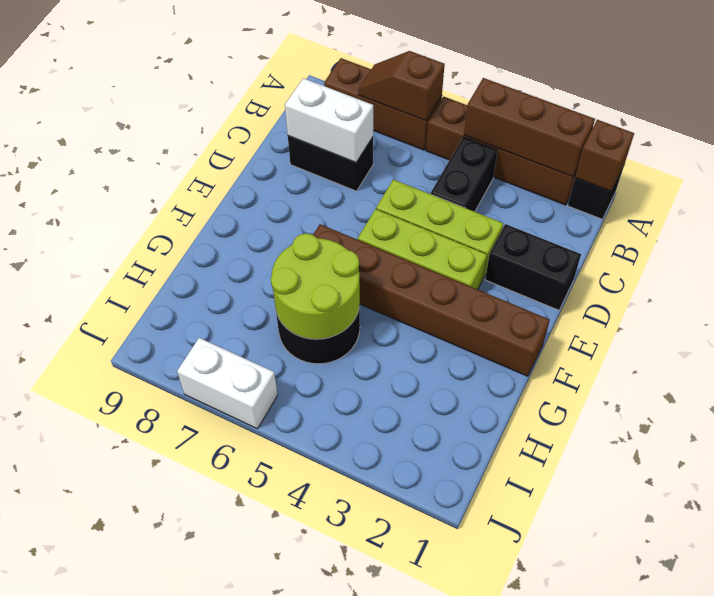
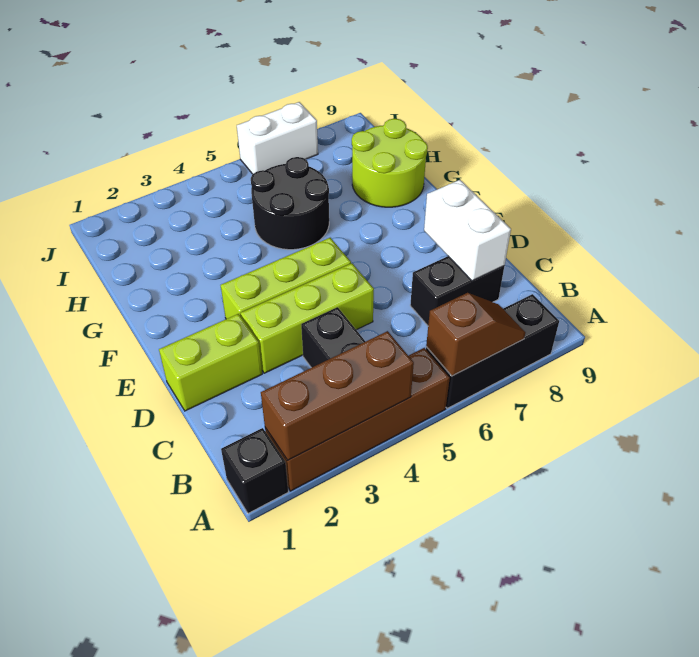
brown 1x1 brick [575,120,634,191] -> none
brown 1x3 brick [324,58,442,150] -> black 1x3 brick [426,294,559,408]
white 1x2 brick [285,78,373,162] -> white 1x2 brick turned to [424,180,511,281]
black 1x2 brick [485,224,581,310] -> lime 1x2 brick [159,314,262,411]
brown 1x6 brick [313,224,550,376] -> none
lime 2x2 round brick [271,233,360,339] -> lime 2x2 round brick moved to [352,119,428,207]

